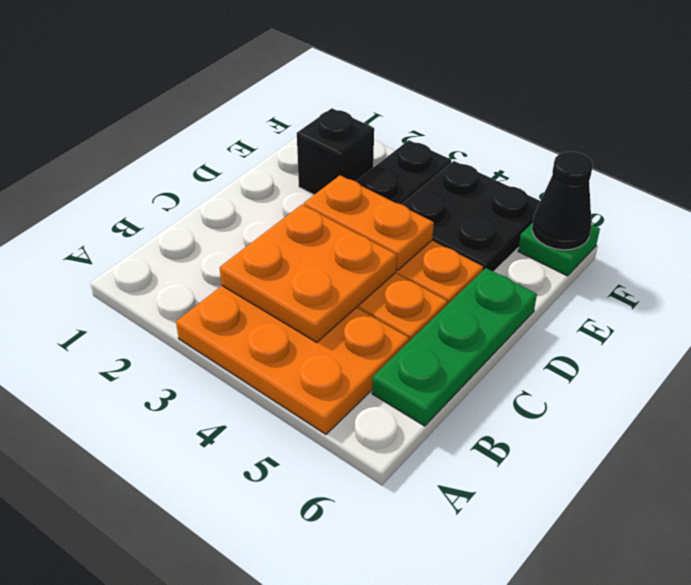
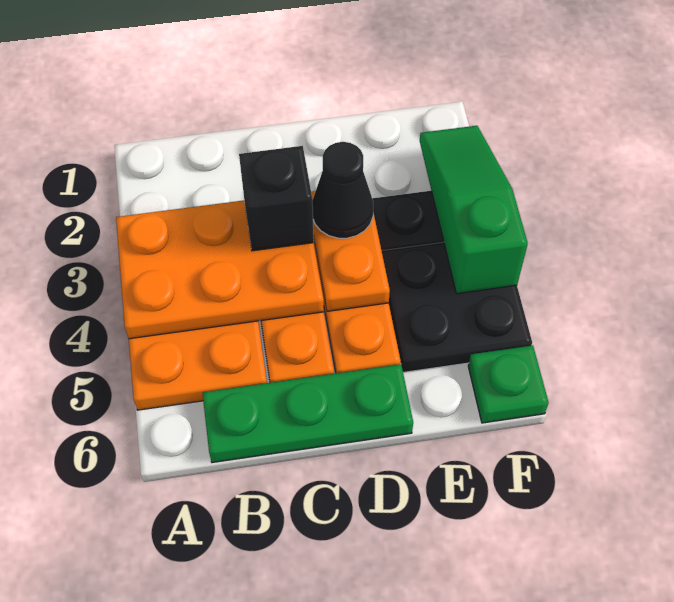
orange 2x2 plate [220,205,397,342] -> orange 2x3 plate [116,200,324,339]
black 1x1 brick [297,108,374,195] -> black 1x1 brick moved to [239,146,314,251]
none -> green 1x3 slope [420,126,528,294]
black 1x1 cone [532,152,593,250] -> black 1x1 cone moved to [312,142,373,238]

